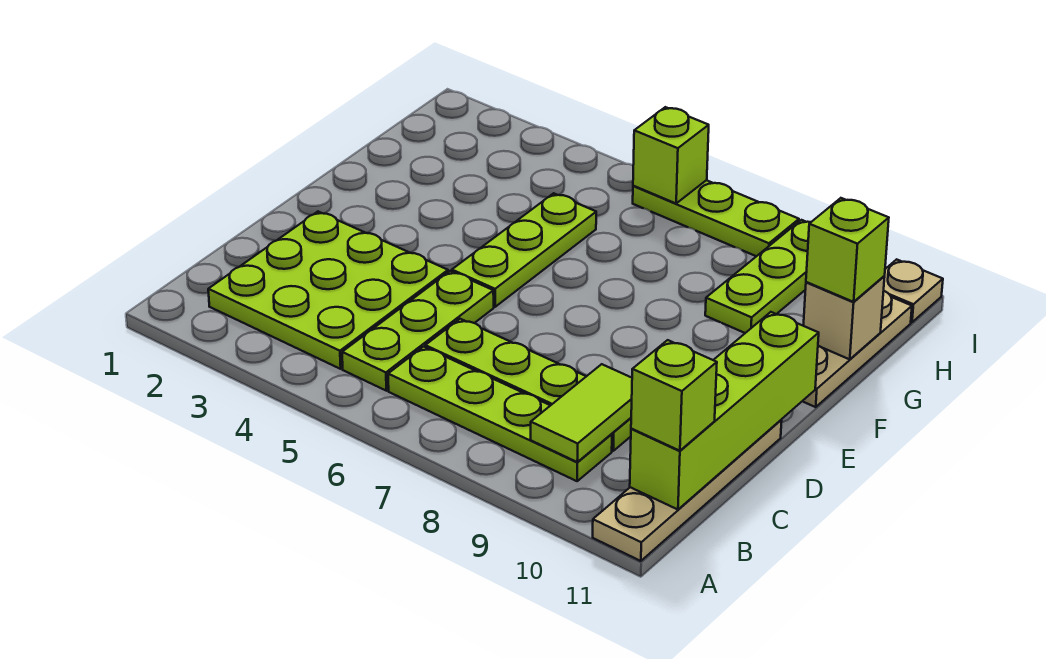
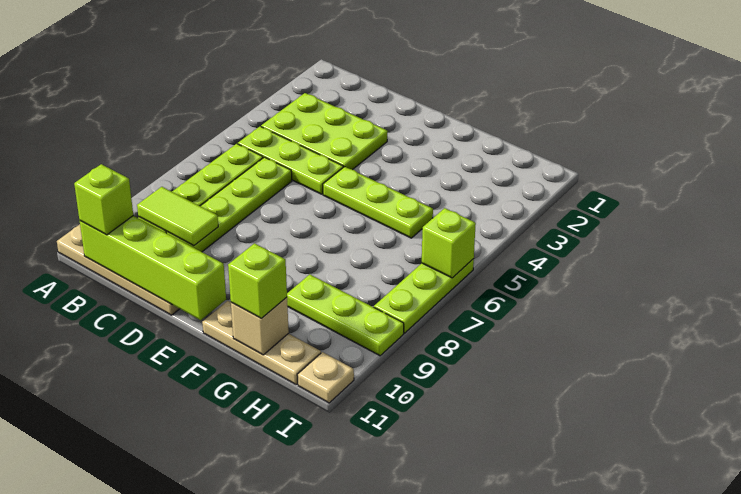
lime 3x3 plate [208,212,448,369] -> lime 2x3 plate [261,93,388,170]

